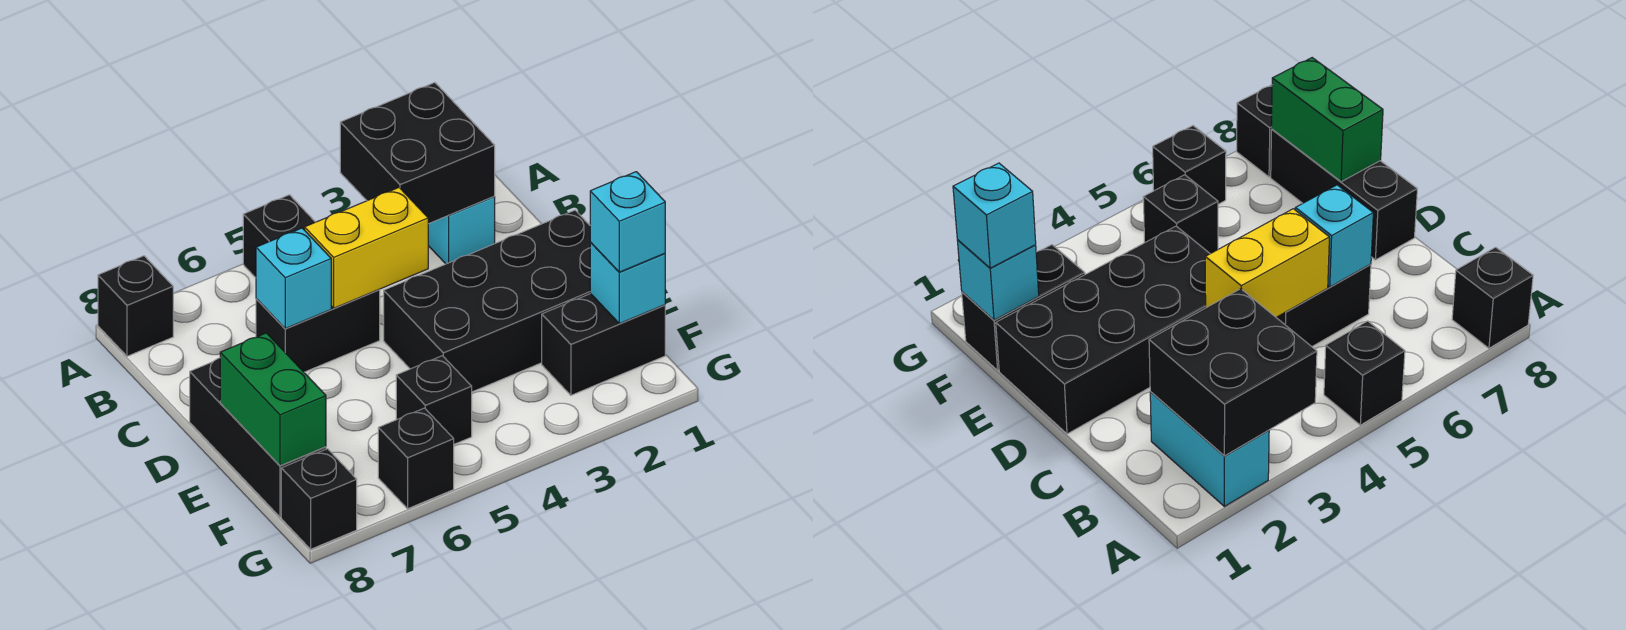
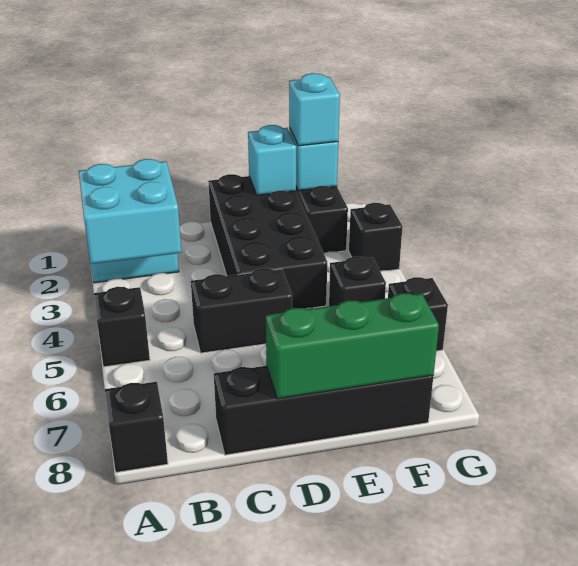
black 2x2 brick [340,83,495,224] -> cyan 2x2 brick [79,159,182,264]
yellow 1x2 brick [305,188,428,308] -> none
black 1x2 brick [256,289,380,372] -> black 1x2 brick turned to [191,268,292,353]
cyan 1x1 brick [256,228,331,329] -> cyan 1x1 brick moved to [248,125,296,195]
black 1x3 brick [190,358,326,517] -> black 1x4 brick [214,366,433,455]
green 1x2 brick [220,333,326,466] -> green 1x3 brick [266,293,439,399]
black 1x1 brick [281,449,357,549] -> black 1x1 brick moved to [349,203,403,271]

